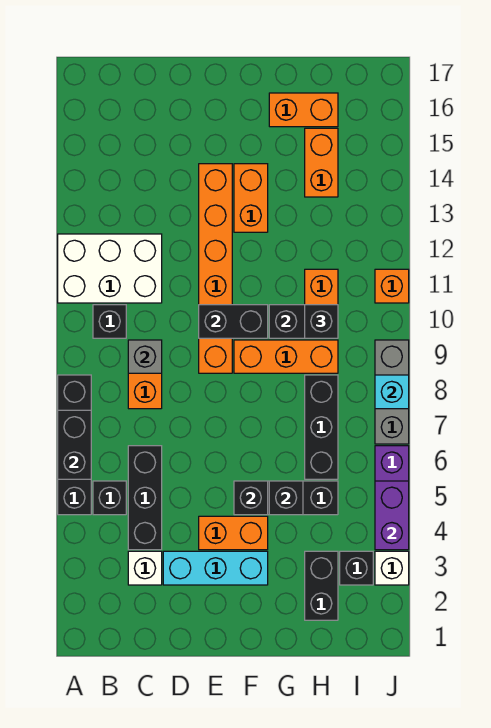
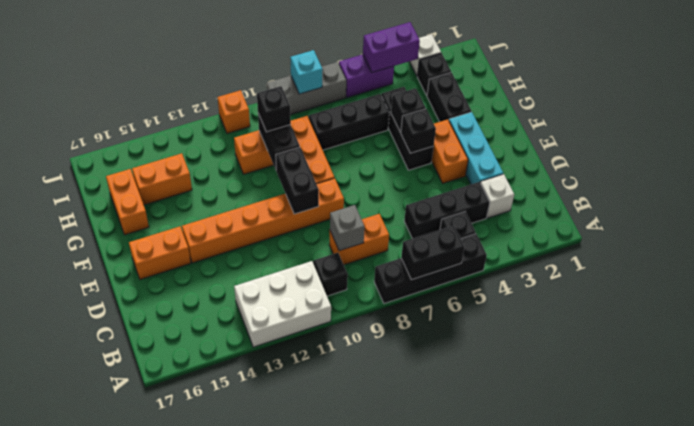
white 2x3 brick [58,234,162,303] -> white 2x3 brick turned to [234,261,331,347]
orange 1x2 brick [234,164,268,232] -> orange 1x2 brick moved to [129,227,191,279]
black 1x2 brick [305,551,338,620] -> black 1x2 brick turned to [427,72,471,122]

